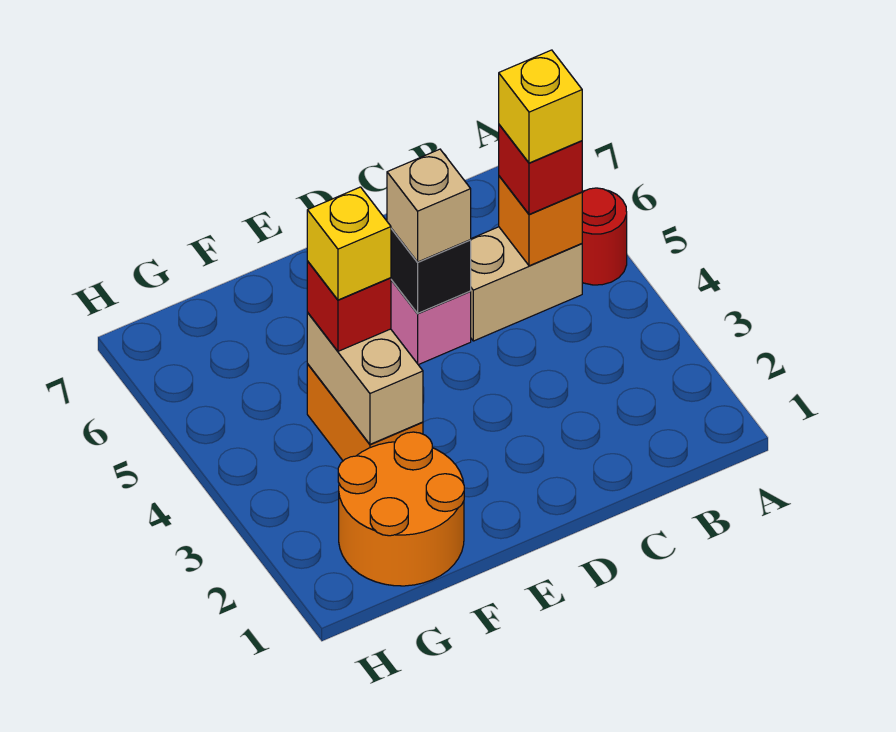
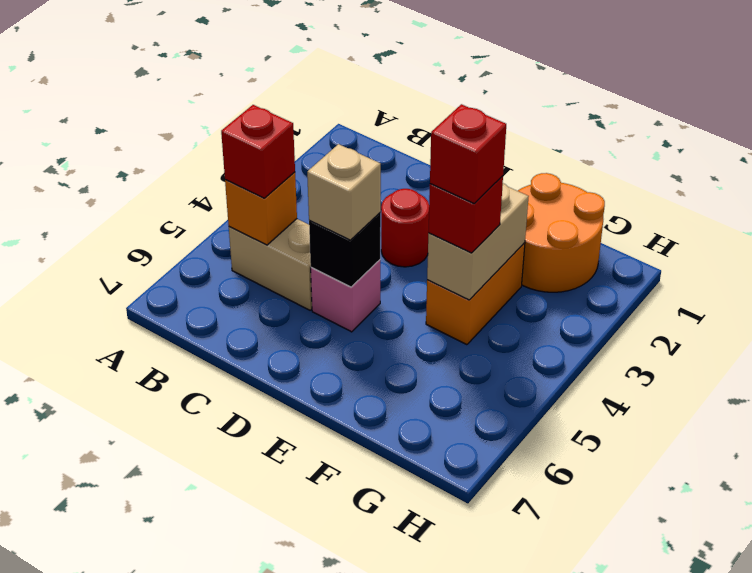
red 1x1 round brick [582,188,627,285] -> red 1x1 round brick moved to [381,189,429,267]
yellow 1x1 brick [499,50,582,163] -> none
yellow 1x1 brick [307,187,391,300] -> red 1x1 brick [430,104,506,204]

